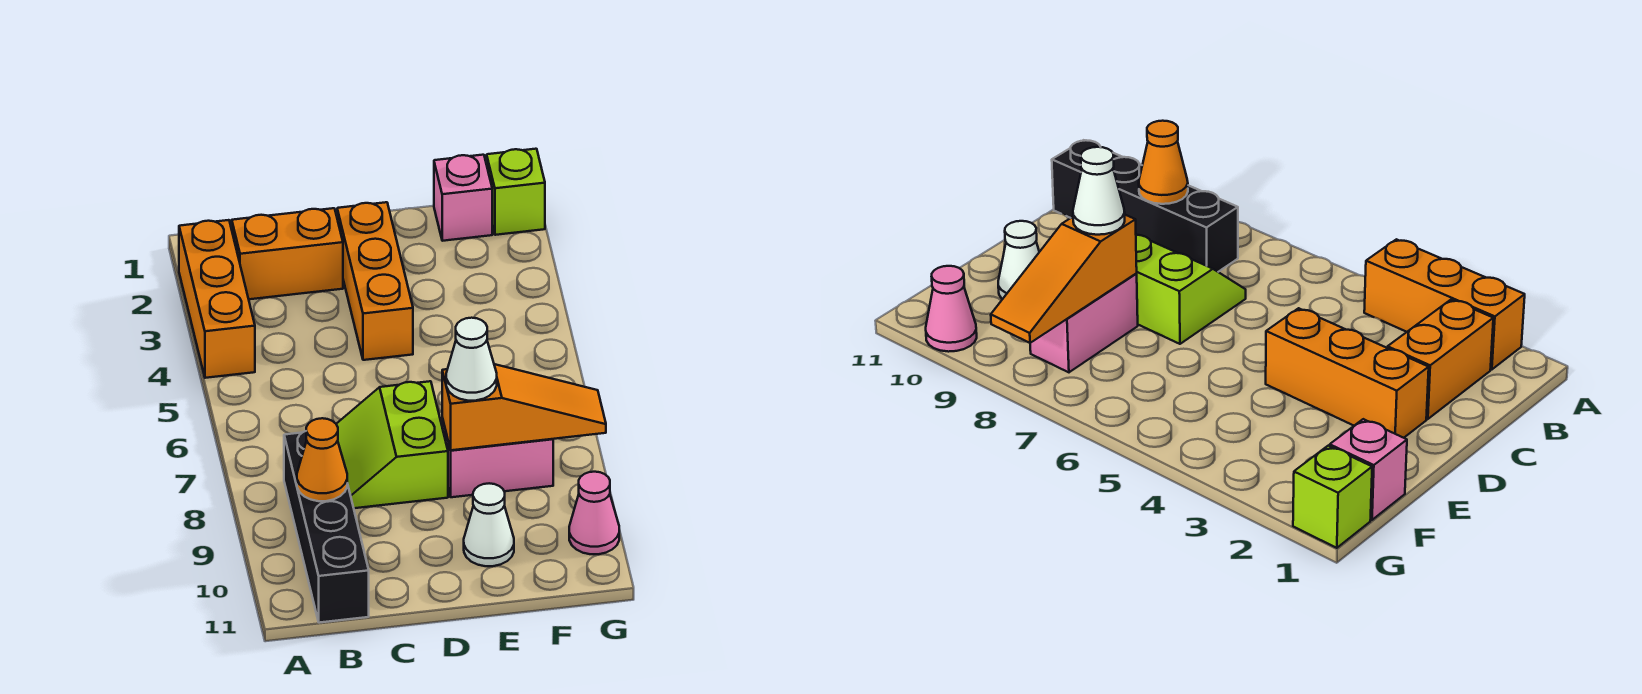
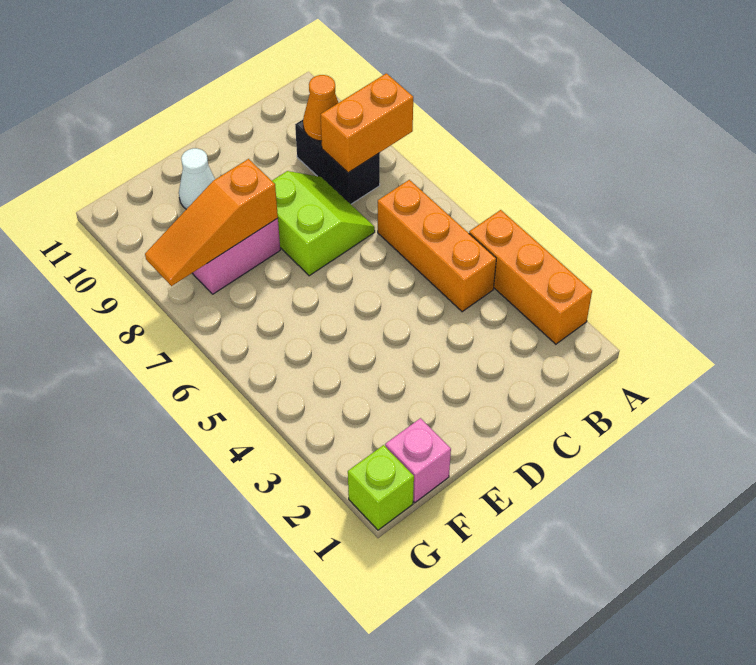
orange 1x2 brick [231,208,343,299] -> orange 1x2 brick moved to [321,73,413,173]
black 1x4 brick [284,431,369,623] -> black 1x2 brick [295,120,380,204]
orange 1x3 brick [337,202,413,360] -> orange 1x3 brick moved to [378,180,496,312]
white 1x1 cone [446,318,497,401] -> none
pink 1x1 cone [569,472,619,554] -> none

